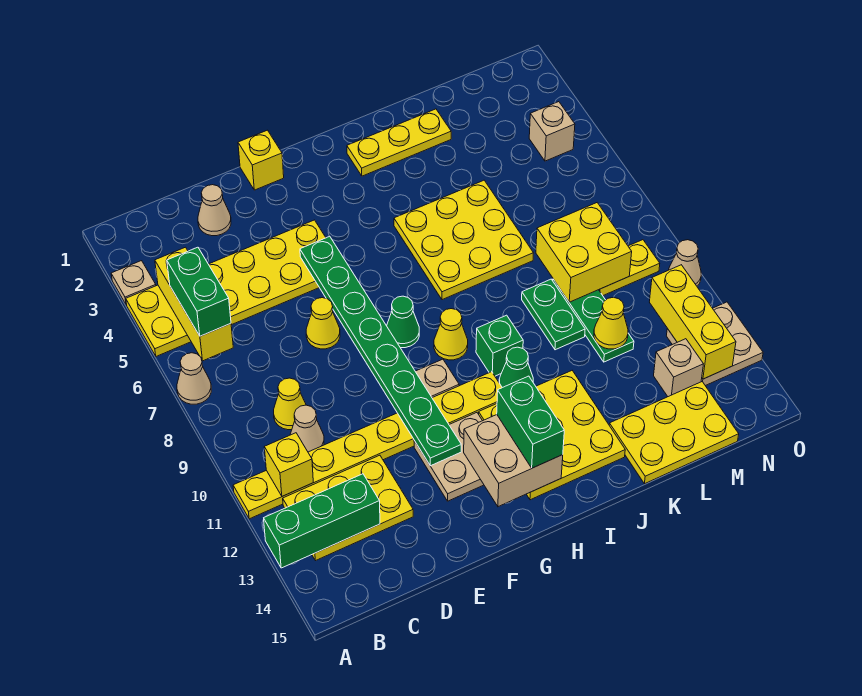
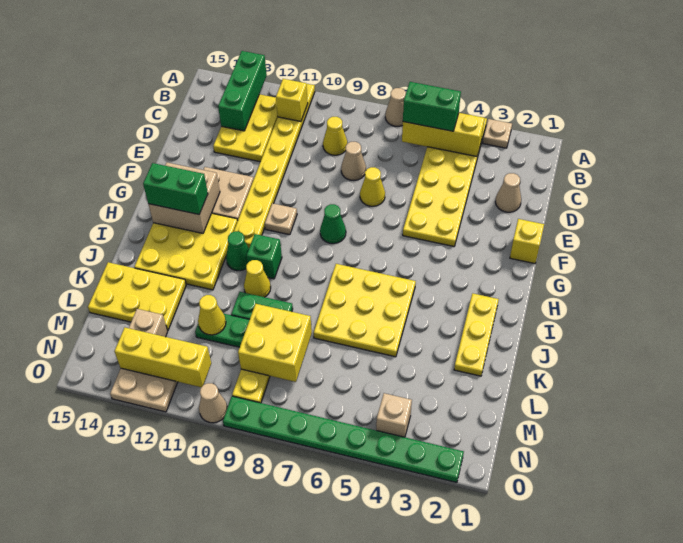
tan 1x1 cone [290,405,324,452] -> tan 1x1 cone moved to [341,142,366,180]
green 1x8 plate [300,236,461,466] -> green 1x8 plate moved to [223,396,464,482]
yellow 1x1 cone [434,309,468,360] -> yellow 1x1 cone moved to [244,260,271,297]
yellow 2x3 plate [609,382,739,484] -> yellow 2x3 plate turned to [88,262,186,331]

